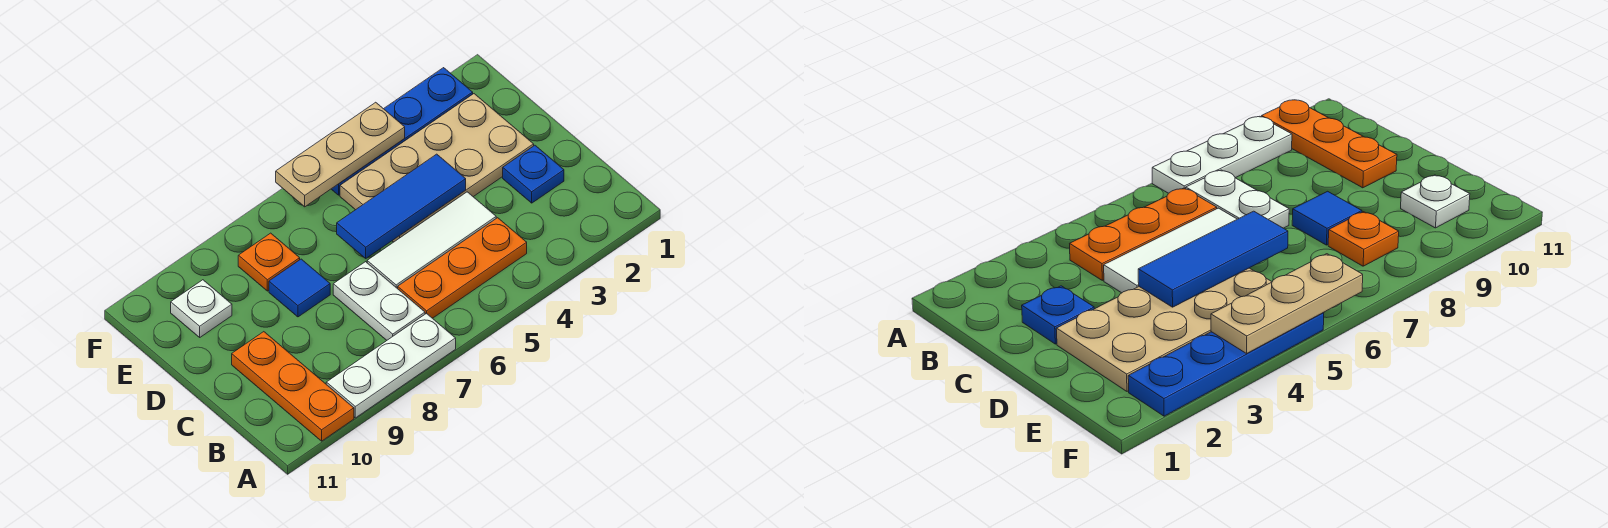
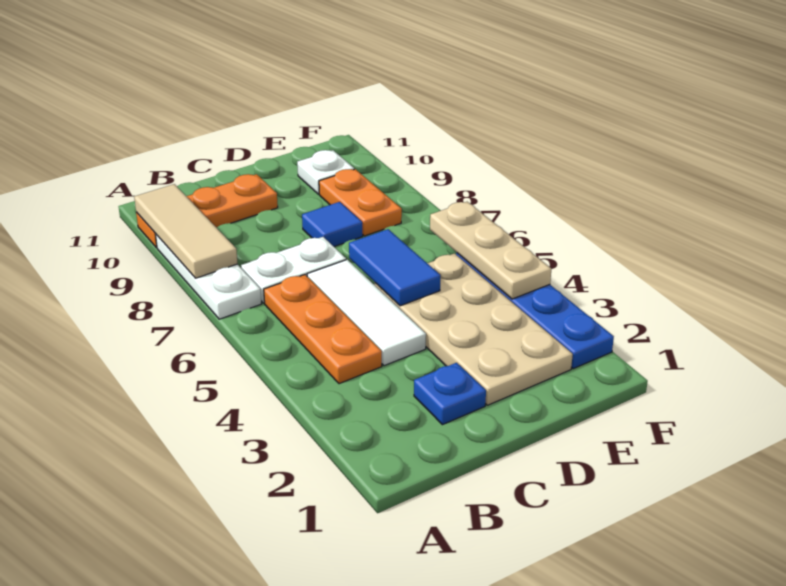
none -> tan 1x3 tile [134,184,238,278]
blue 1x3 tile [337,154,466,258] -> blue 1x2 tile [349,229,440,306]
orange 1x1 plate [238,233,300,291] -> orange 1x2 plate [319,169,402,236]

